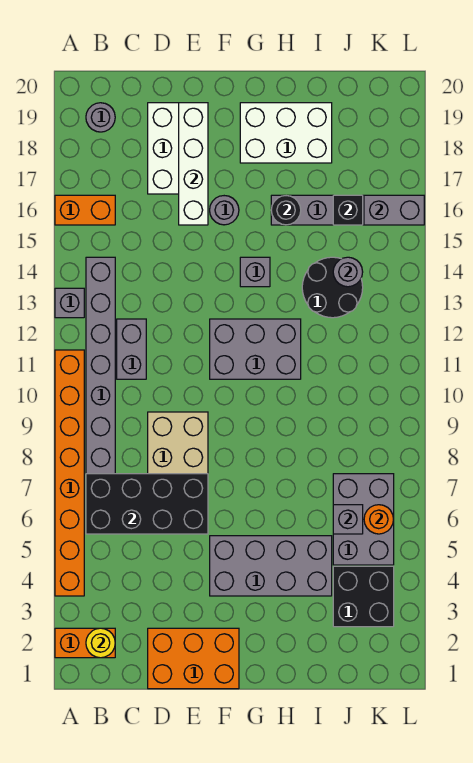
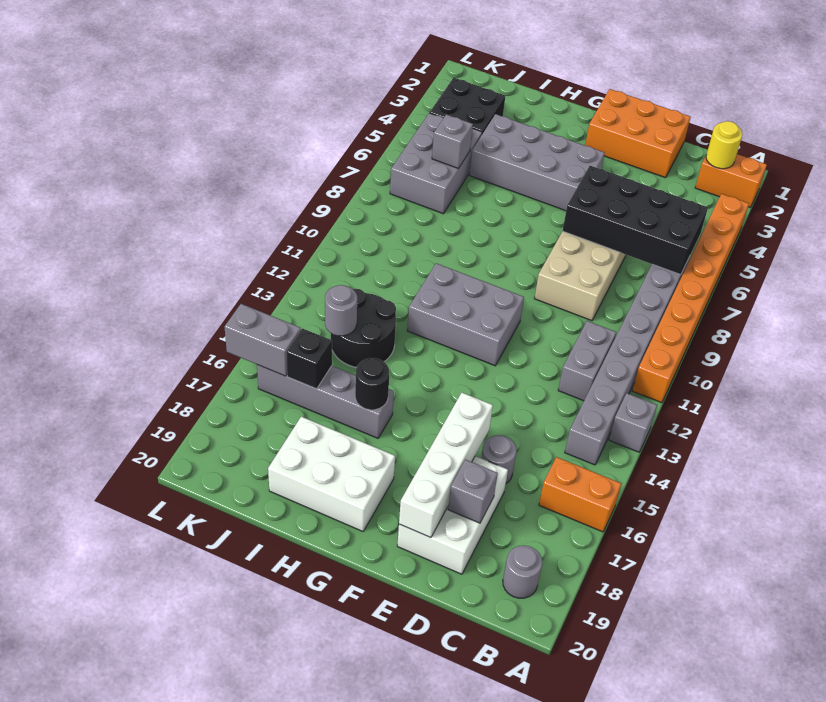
grey 1x1 round brick [210,196,239,225] -> grey 1x1 round brick moved to [481,435,517,483]
grey 1x1 brick [240,257,270,287] -> grey 1x1 brick moved to [448,460,498,523]
orange 1x1 round brick [364,505,394,534] -> none

